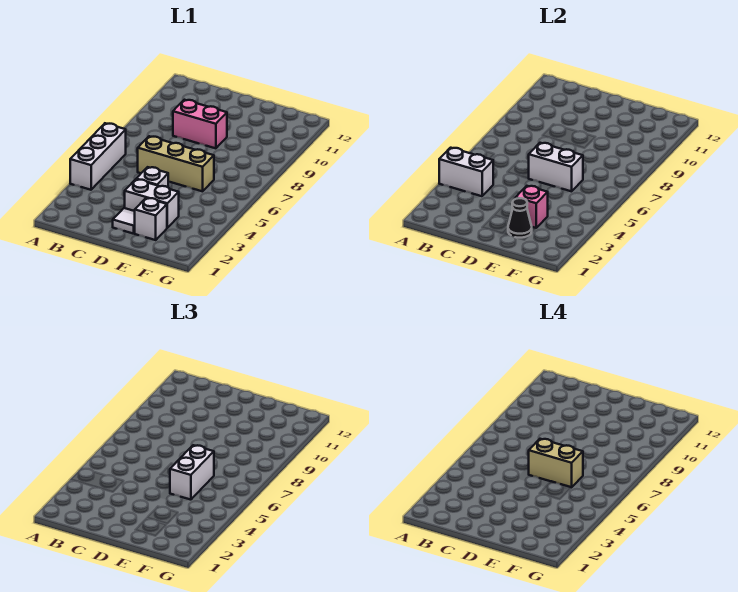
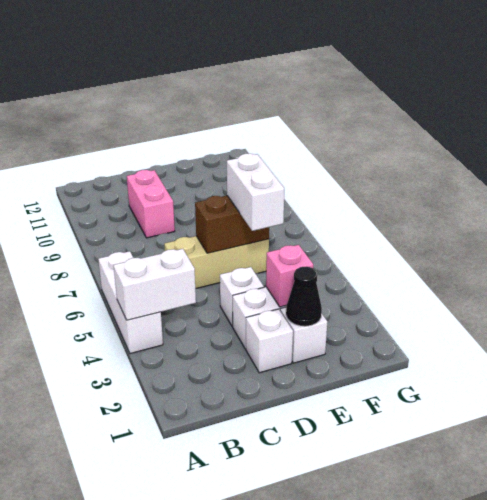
pink 1x2 brick [173,100,227,148] -> pink 1x2 brick turned to [127,170,175,238]
white 1x1 tile [113,208,135,234] -> white 1x1 brick [246,309,293,373]
white 1x2 brick [528,143,583,191] -> brown 1x2 brick [195,196,269,253]
tan 1x2 brick [529,439,583,487] -> none

